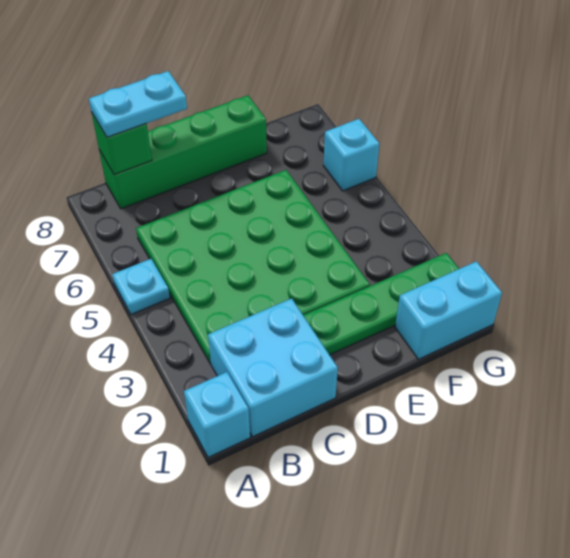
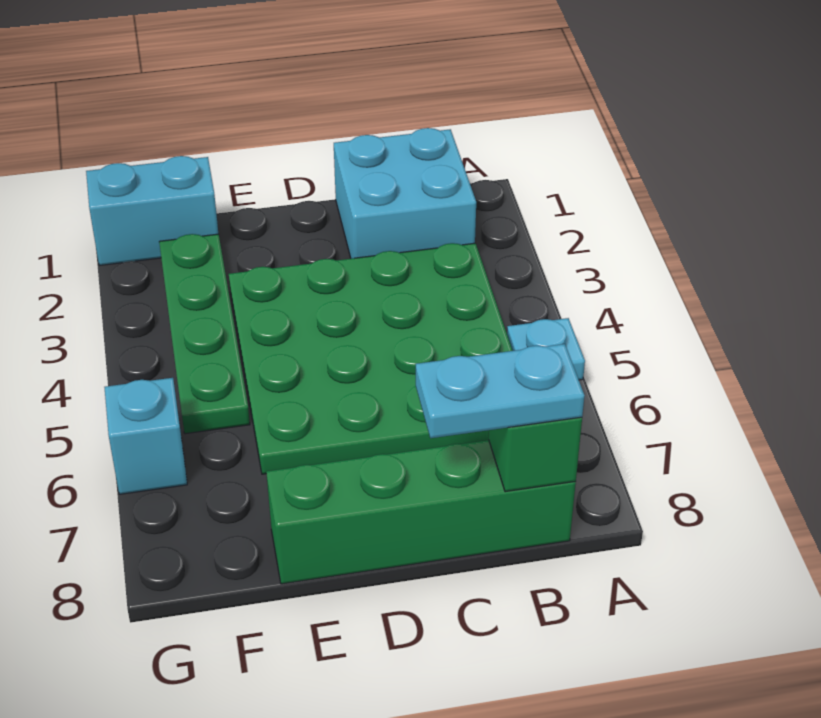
cyan 1x1 brick [184,372,250,458] -> none
green 1x4 plate [303,253,459,355] -> green 1x4 plate turned to [159,234,250,434]

